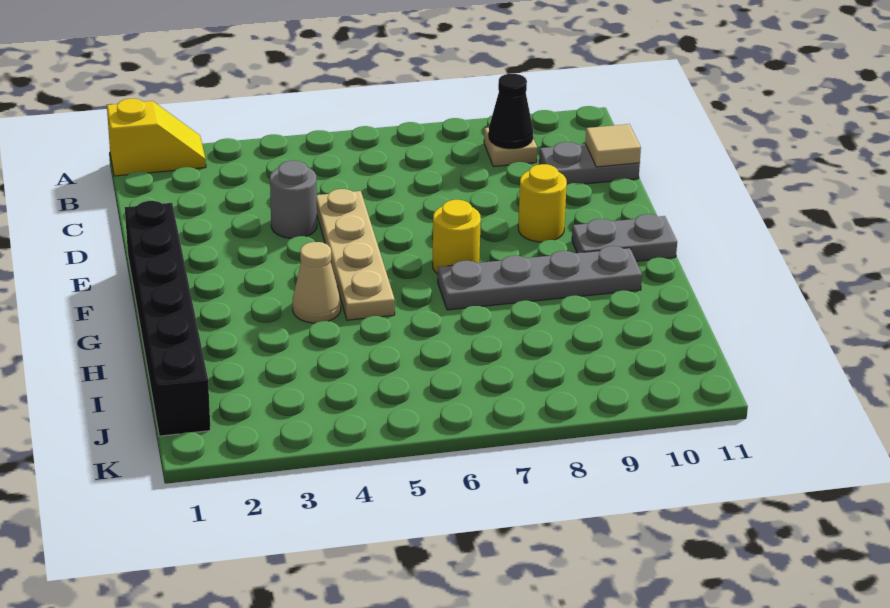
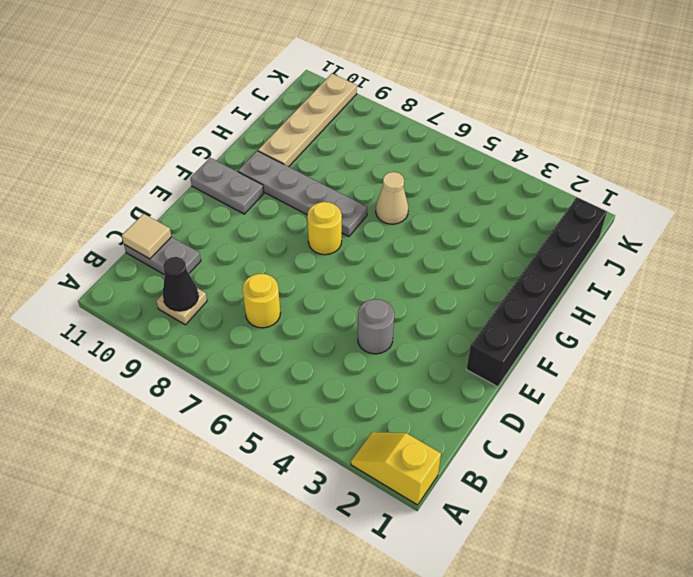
tan 1x4 plate [317,189,395,320] -> tan 1x4 plate moved to [258,74,357,167]
yellow 1x1 round brick [518,164,567,242] -> yellow 1x1 round brick moved to [242,274,281,328]
tan 1x1 cone [293,242,341,323] -> tan 1x1 cone moved to [376,172,408,224]

